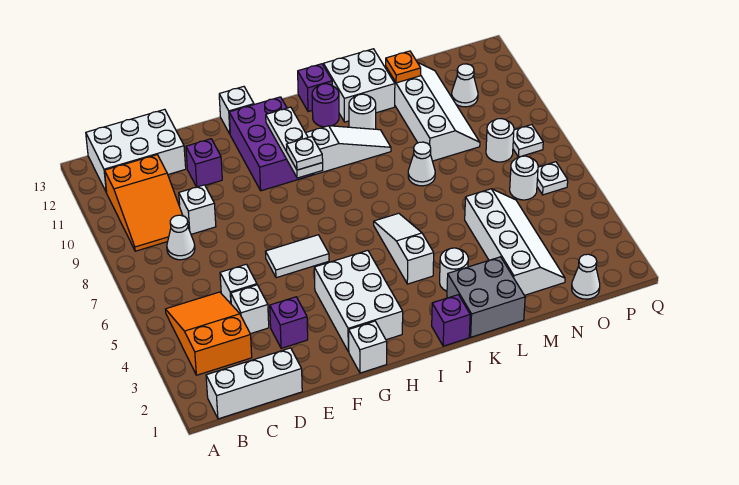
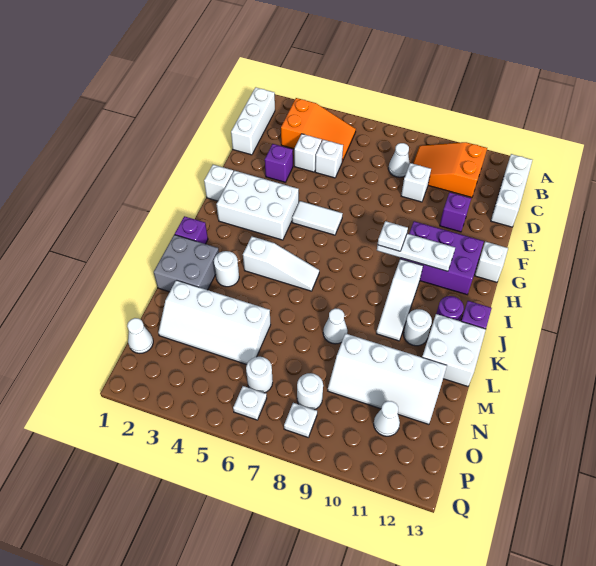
white 2x3 brick [86,109,186,193] -> white 1x3 brick [491,154,532,227]
white 1x2 tile [265,235,329,278] -> white 1x2 tile turned to [292,201,343,235]
orange 1x1 plate [386,51,421,83] -> none

